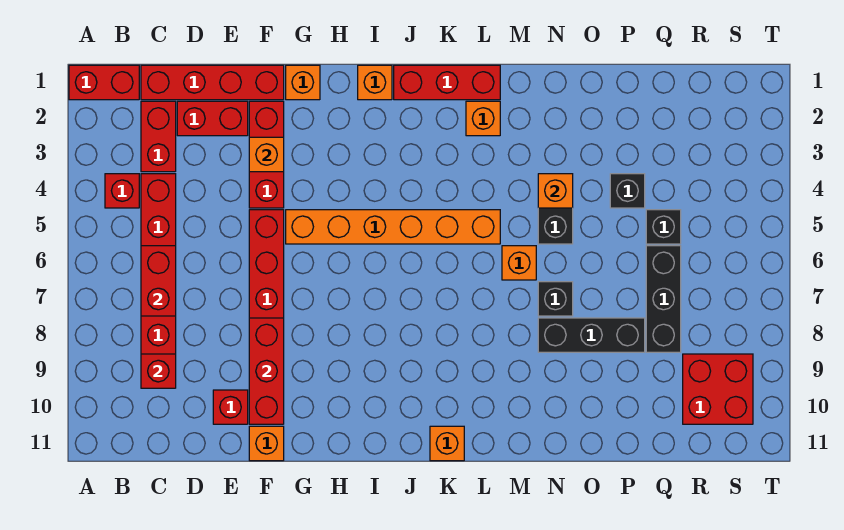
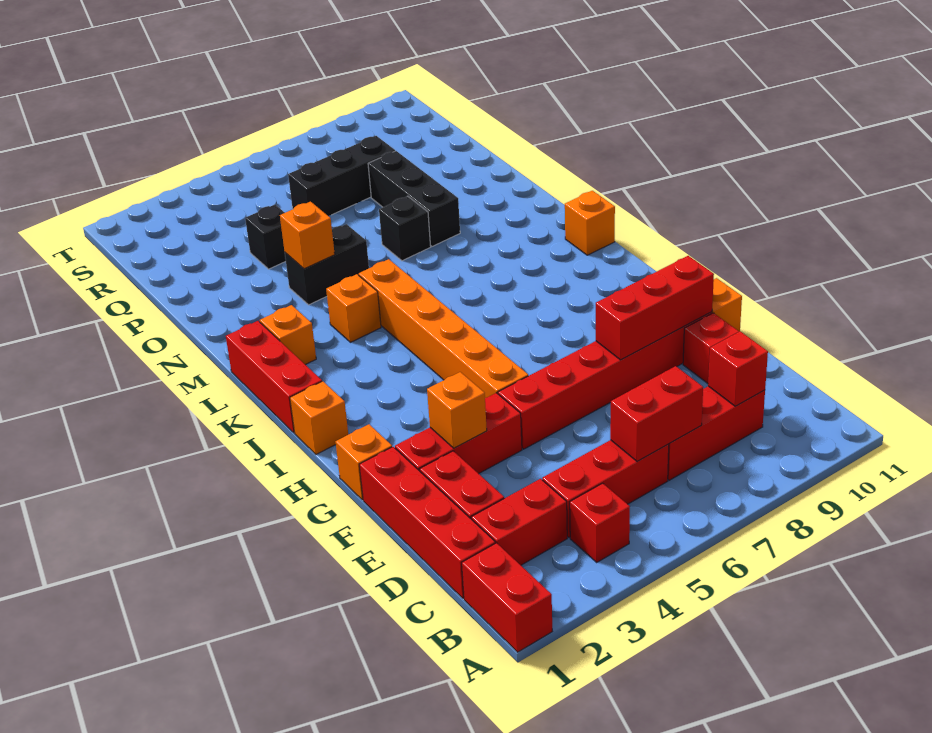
orange 1x1 brick [502,246,536,280] -> orange 1x1 brick moved to [326,274,381,342]
black 1x1 brick [646,210,681,244] -> none
red 2x2 brick [683,354,753,424] -> none

